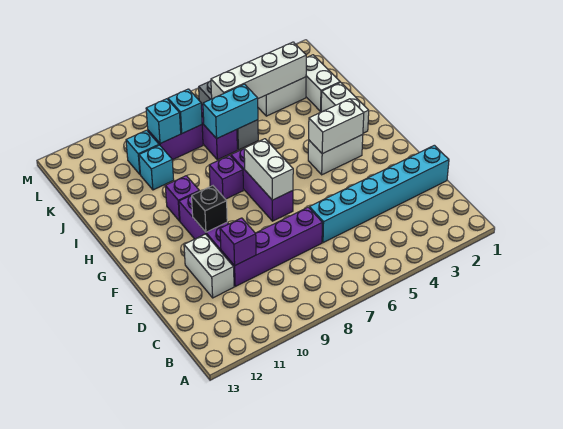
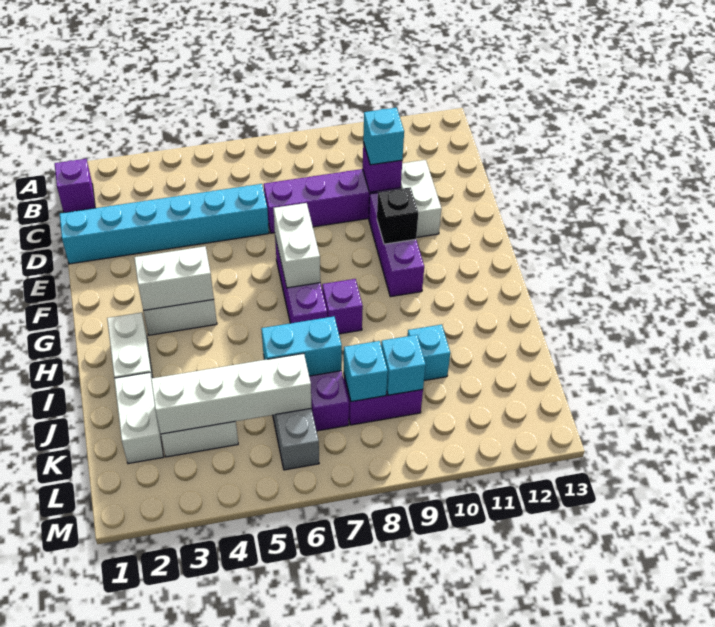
purple 1x1 brick [165,176,199,221] -> purple 1x1 brick moved to [55,159,95,213]
cyan 1x1 brick [126,130,159,174] -> cyan 1x1 brick moved to [363,108,404,165]

